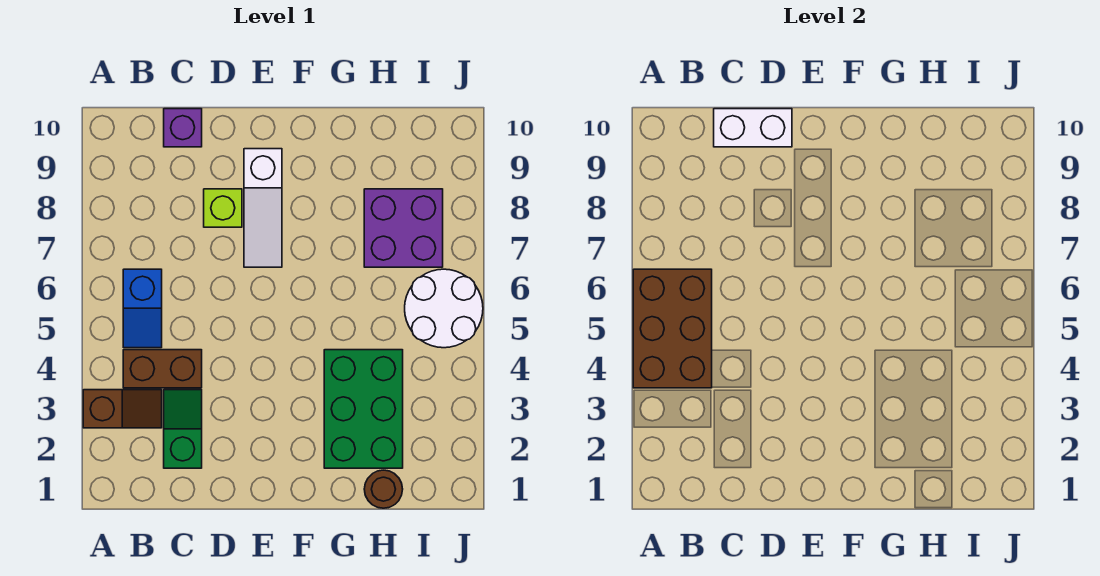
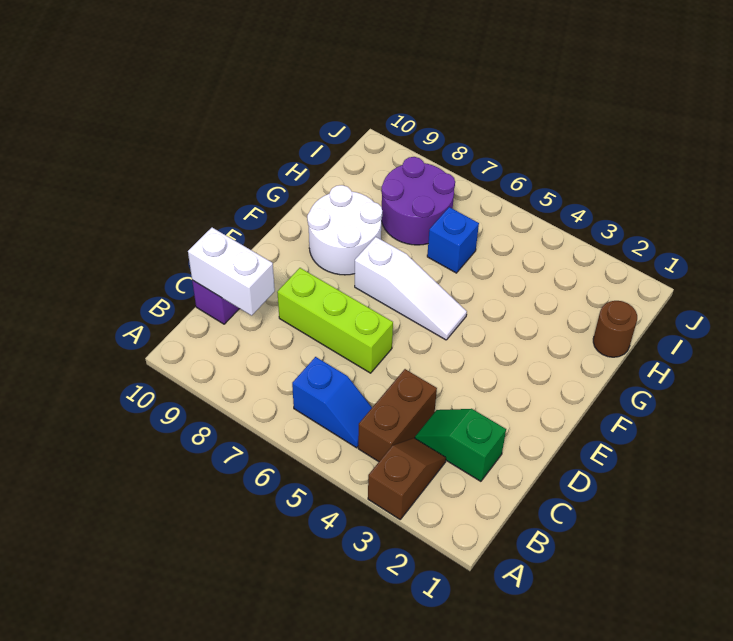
brown 2x3 brick [633,269,712,388] -> none
white 1x2 brick [714,109,792,147] -> white 1x2 brick turned to [188,228,275,316]
lime 1x1 brick [204,189,242,227] -> lime 1x3 brick [277,268,393,373]
white 1x3 slope [244,149,282,267] -> white 1x3 slope moved to [355,237,467,340]
green 2x3 brick [324,350,403,468] -> none
none -> blue 1x1 brick [427,207,479,273]
purple 2x2 brick [364,189,443,267] -> purple 2x2 round brick [381,157,455,245]
white 2x2 round brick [405,269,483,348] -> white 2x2 round brick moved to [307,185,382,275]

